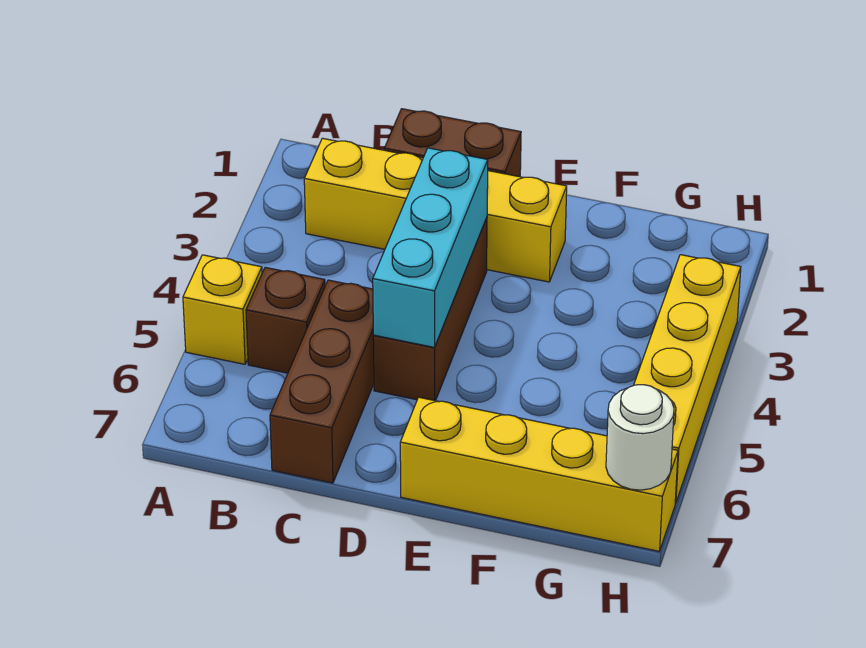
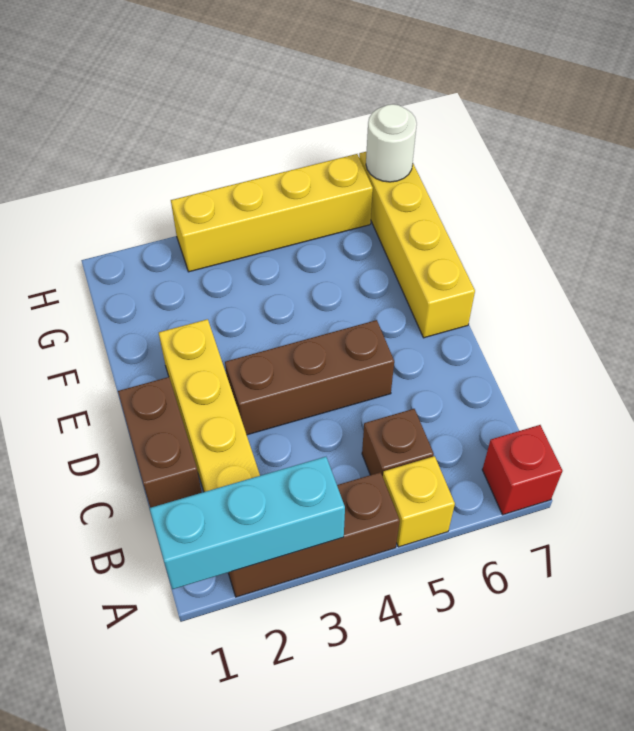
none -> red 1x1 brick [482,425,563,515]
brown 1x3 brick [270,280,374,483] -> brown 1x3 brick moved to [228,472,400,597]
cyan 1x3 brick [373,148,488,347] -> cyan 1x3 brick moved to [149,457,345,589]

